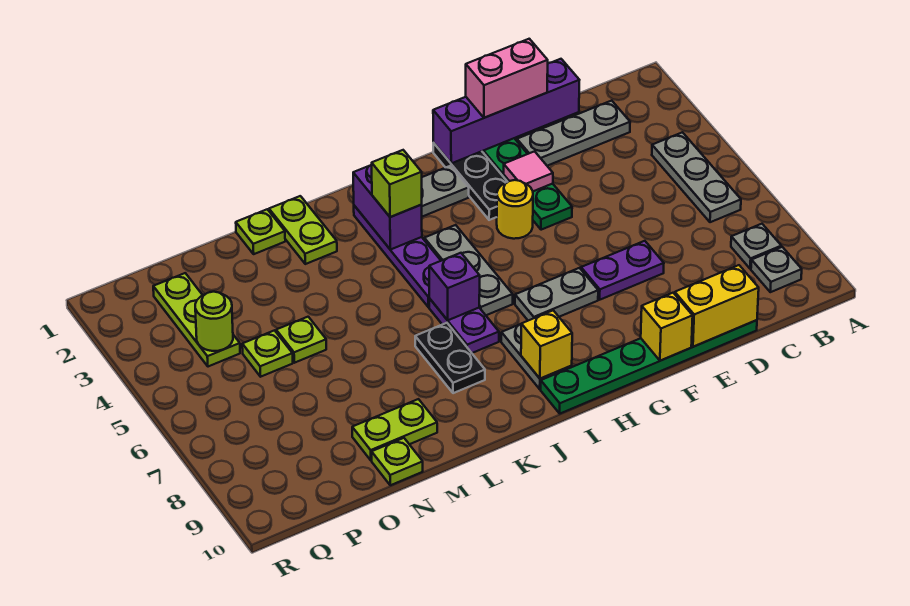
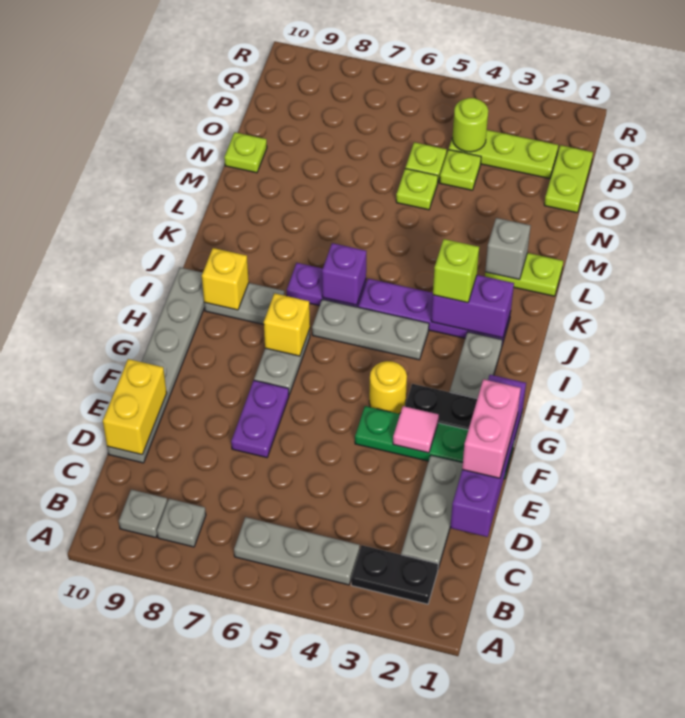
green 1x6 plate [541,320,757,414] -> grey 1x6 plate [107,268,205,463]
yellow 1x1 brick [641,293,693,361] -> yellow 1x1 brick moved to [264,293,310,356]
black 1x2 plate [415,323,485,393] -> black 1x2 plate moved to [351,545,438,604]
none -> grey 1x1 brick [485,218,531,280]
lime 1x1 plate [236,209,285,254] -> lime 1x1 plate moved to [440,150,481,190]
lime 1x2 plate [352,399,437,460] -> lime 1x2 plate moved to [544,145,593,213]

